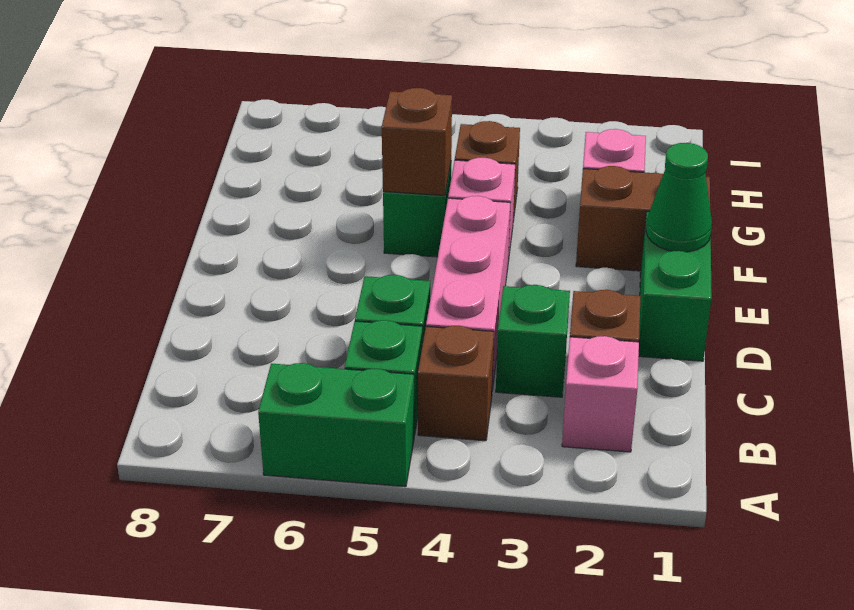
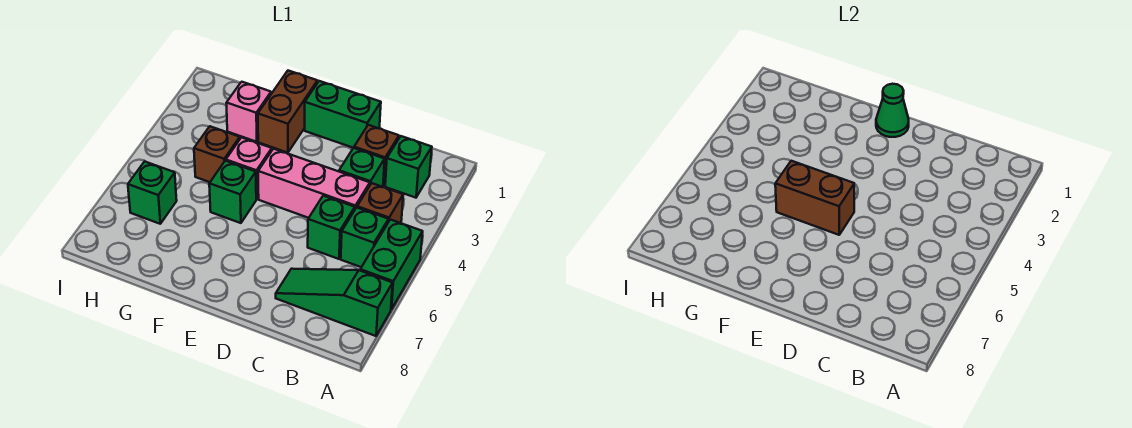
none -> green 1x3 slope [276,269,393,336]
pink 1x1 brick [562,336,639,452] -> green 1x1 brick [385,136,432,198]
brown 1x1 brick [382,88,452,195] -> brown 1x2 brick [775,161,854,235]
none -> green 1x1 brick [128,161,177,224]

